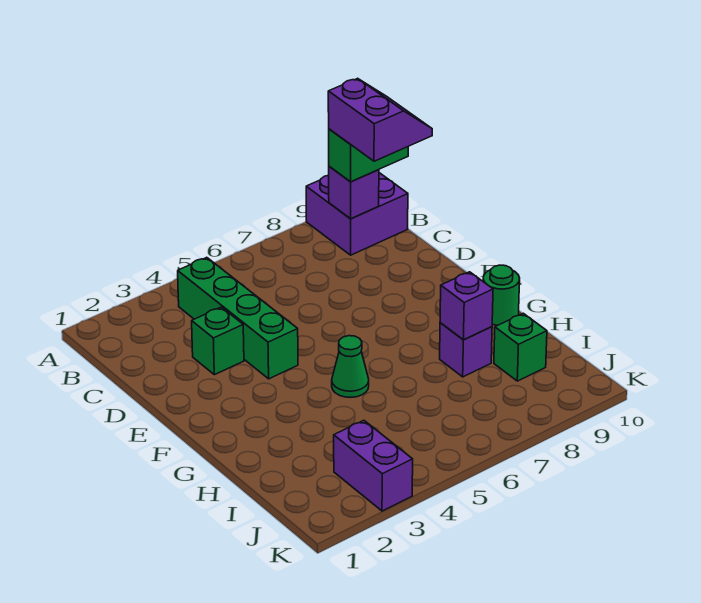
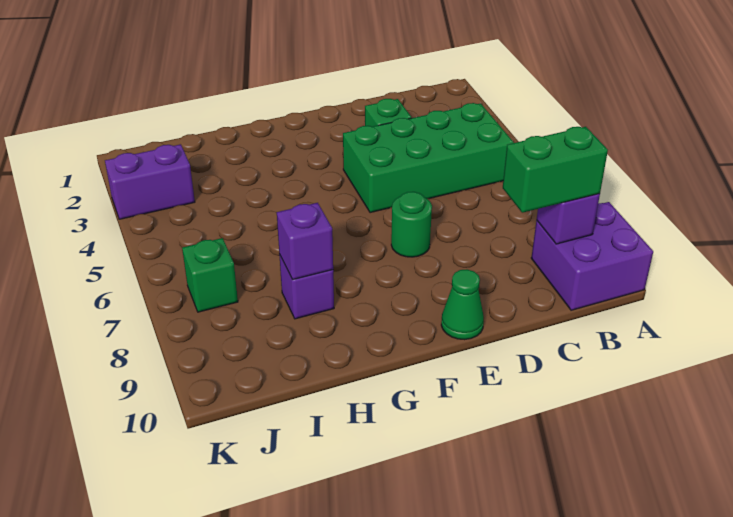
green 1x4 brick [178,257,298,379] -> green 2x4 brick [343,103,514,213]
green 1x2 brick [329,129,408,182] -> green 1x2 brick turned to [503,127,608,213]
purple 2x2 slope [328,78,432,161] -> none
green 1x1 cone [332,336,369,397] -> green 1x1 cone moved to [441,269,484,340]
green 1x1 round brick [483,265,520,325] -> green 1x1 round brick moved to [391,192,432,257]
green 1x1 brick [494,313,547,381] -> green 1x1 brick moved to [182,238,238,312]

